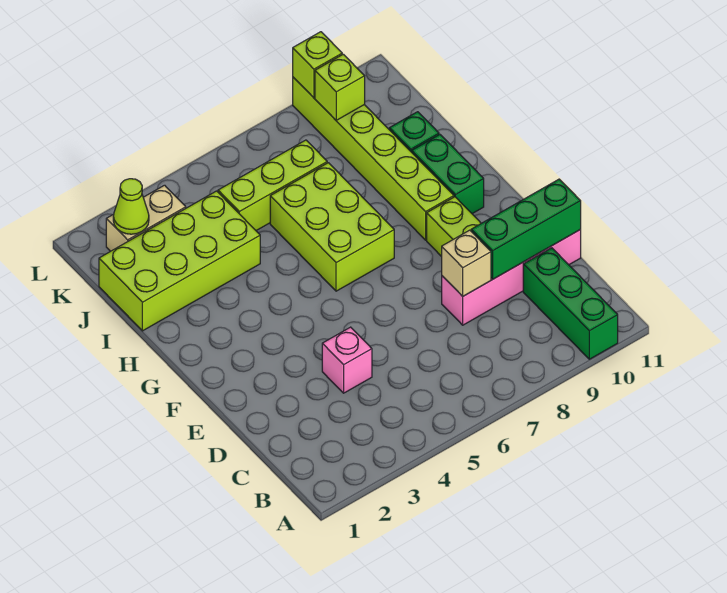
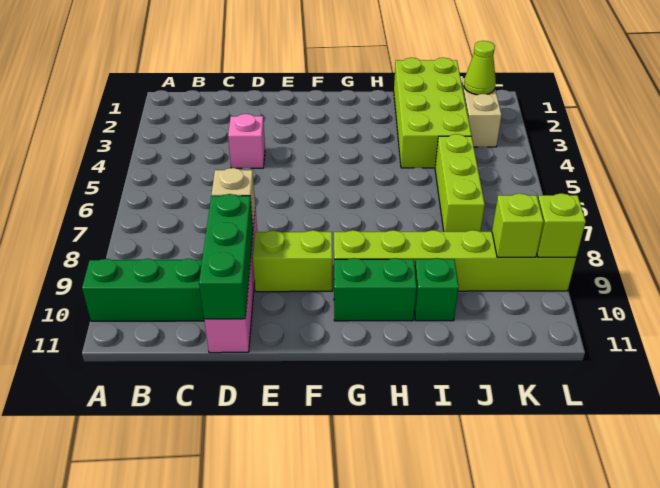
lime 2x3 brick [270,163,394,291] -> none

